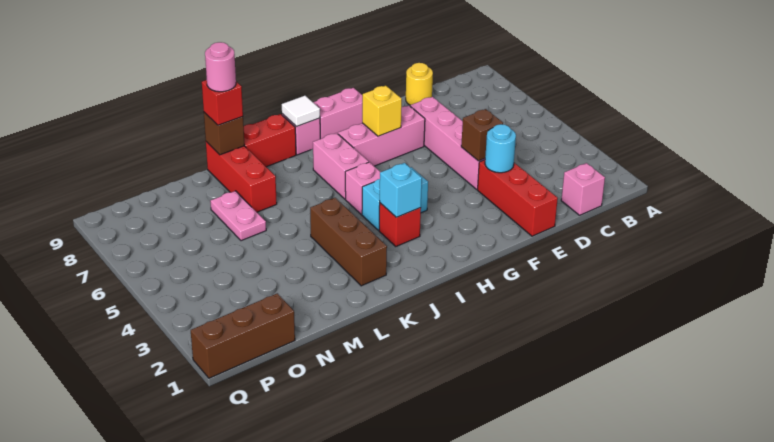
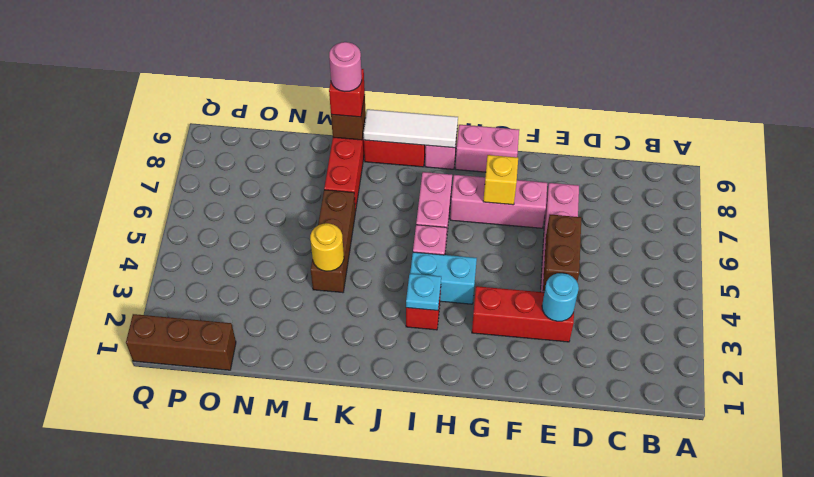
pink 1x1 brick [561,163,605,215] -> none
yellow 1x1 round brick [406,63,433,105] -> yellow 1x1 round brick moved to [310,223,344,271]
red 1x3 brick [478,160,558,236] -> red 1x3 brick turned to [472,286,574,342]
brown 1x1 brick [461,109,503,161] -> brown 1x2 brick [543,215,581,291]
cyan 1x1 brick [380,163,422,217] -> cyan 1x1 plate [406,274,441,311]
white 1x1 tile [282,96,320,127] -> white 1x3 tile [363,109,458,148]
brown 1x3 brick [310,198,387,286] -> brown 1x3 brick moved to [311,190,355,293]
pink 1x2 plate [210,191,266,241] -> none

